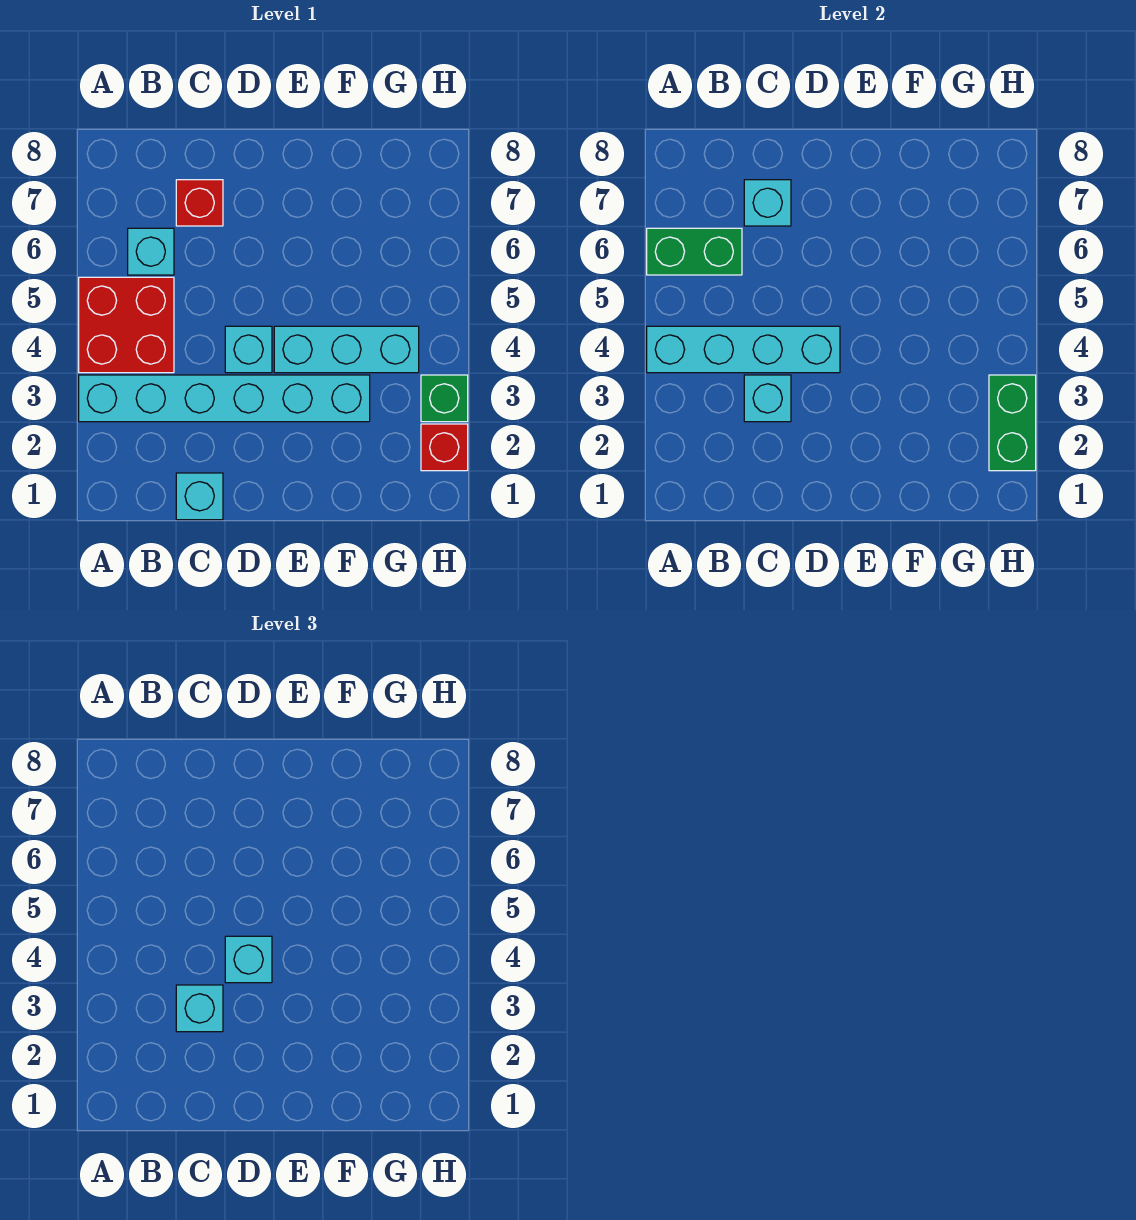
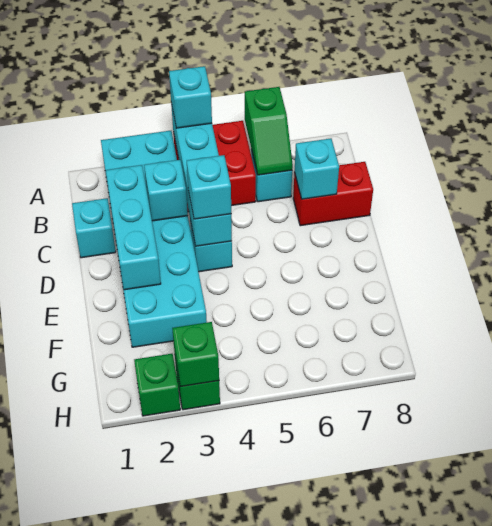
cyan 1x6 brick [79,375,370,422] -> cyan 2x6 brick [101,131,207,347]
green 1x2 brick [647,228,742,275] -> green 1x2 slope [245,87,293,175]
cyan 1x1 brick [176,985,223,1032] -> cyan 1x1 brick moved to [169,66,212,128]
red 1x1 brick [176,180,223,226] -> red 1x2 brick [293,162,373,226]
cyan 1x3 brick [274,326,419,373] -> cyan 1x3 brick moved to [106,165,161,290]
red 1x1 brick [421,424,468,471] -> green 1x1 brick [134,354,180,416]
green 1x2 brick [989,375,1036,471] -> green 1x1 brick [172,322,219,387]

